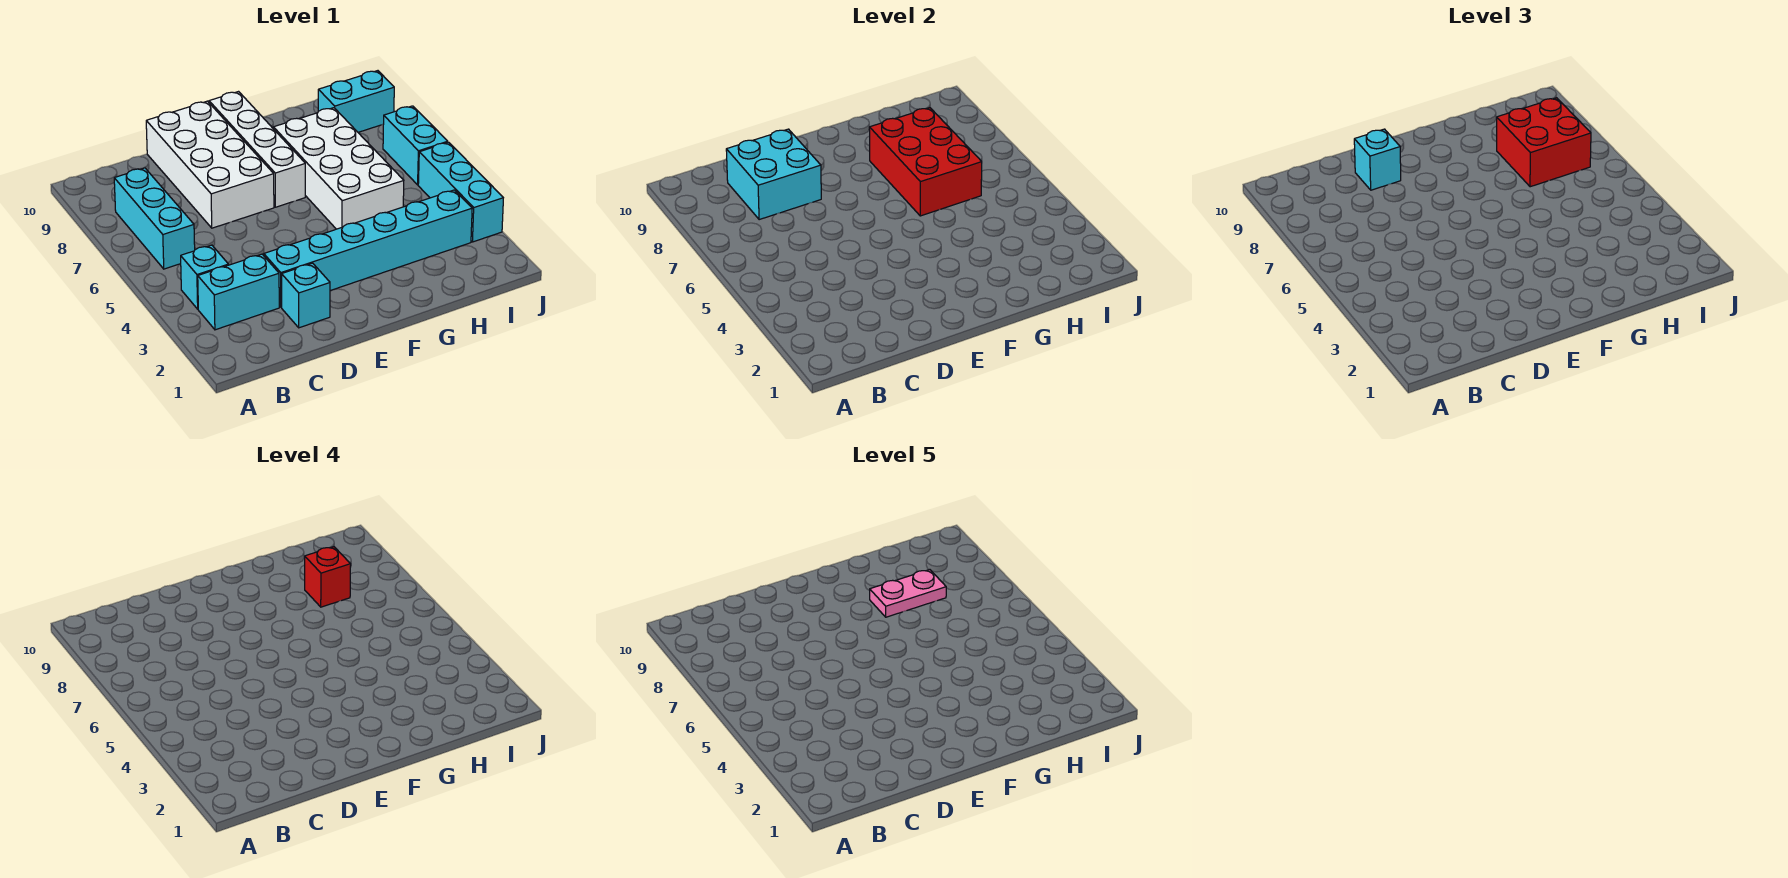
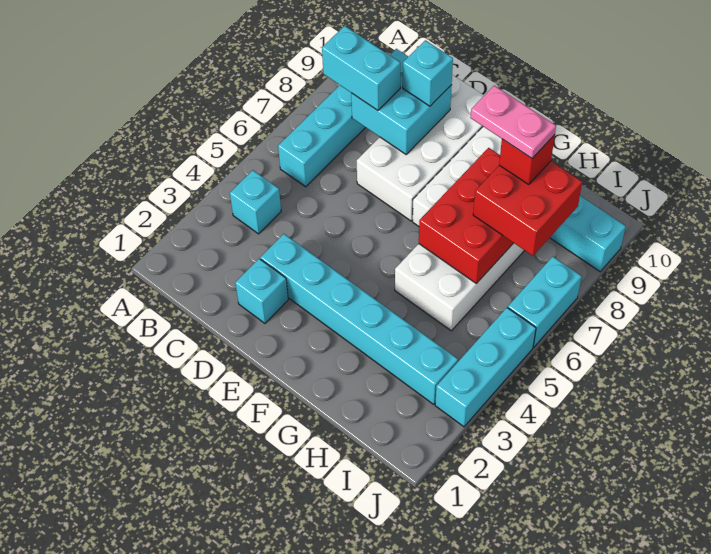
cyan 1x2 brick [198,254,279,330] -> cyan 1x2 brick moved to [322,26,400,110]

